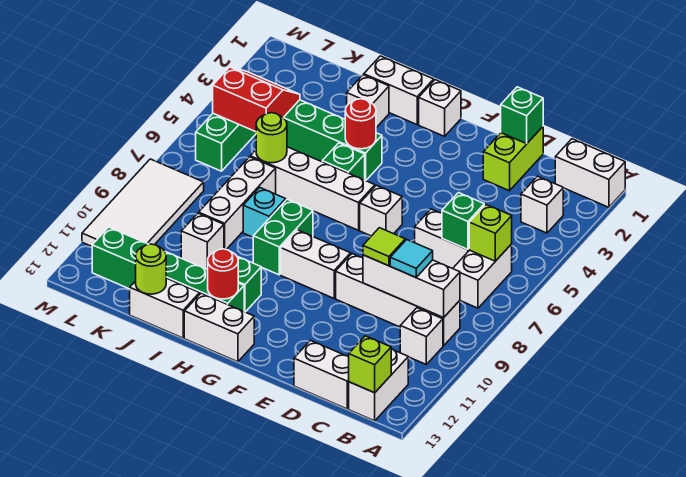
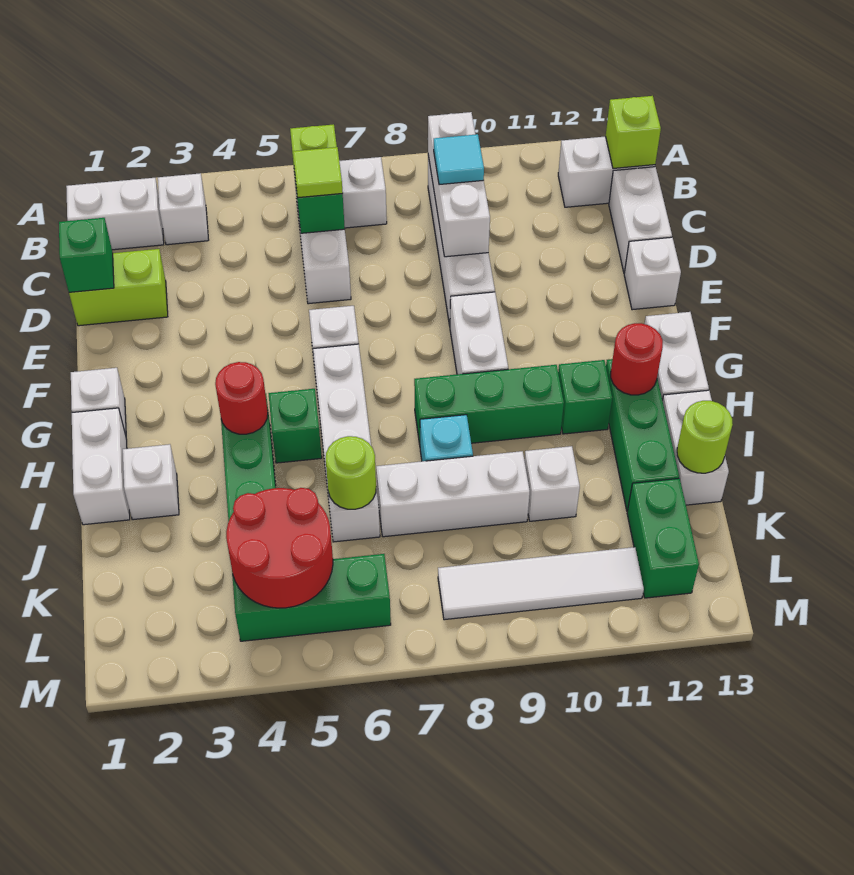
white 1x2 brick [555,139,625,207] -> white 1x2 brick turned to [66,178,164,250]
white 1x1 brick [400,308,443,364] -> white 1x1 brick moved to [624,237,681,310]
lime 1x1 tile [363,228,405,266] -> lime 1x1 tile moved to [293,147,343,198]
green 1x2 brick [253,199,313,275] -> green 1x3 brick [414,365,564,445]
red 2x2 slope [213,67,300,132] -> red 2x2 round brick [226,488,333,608]
white 2x4 tile [82,159,204,246] -> white 1x4 tile [438,547,644,620]

